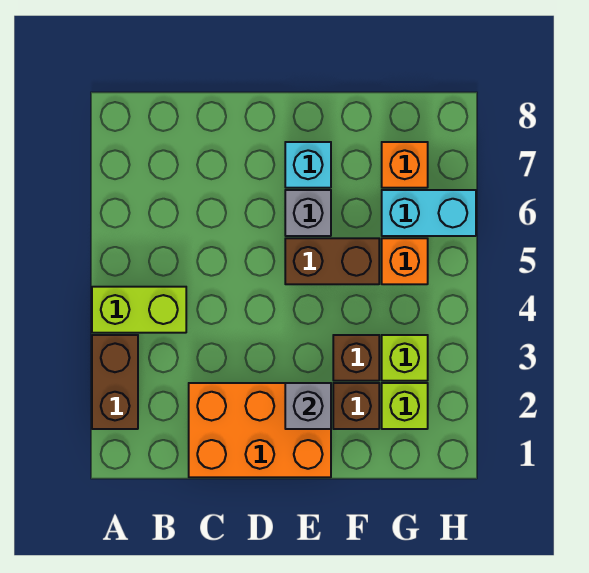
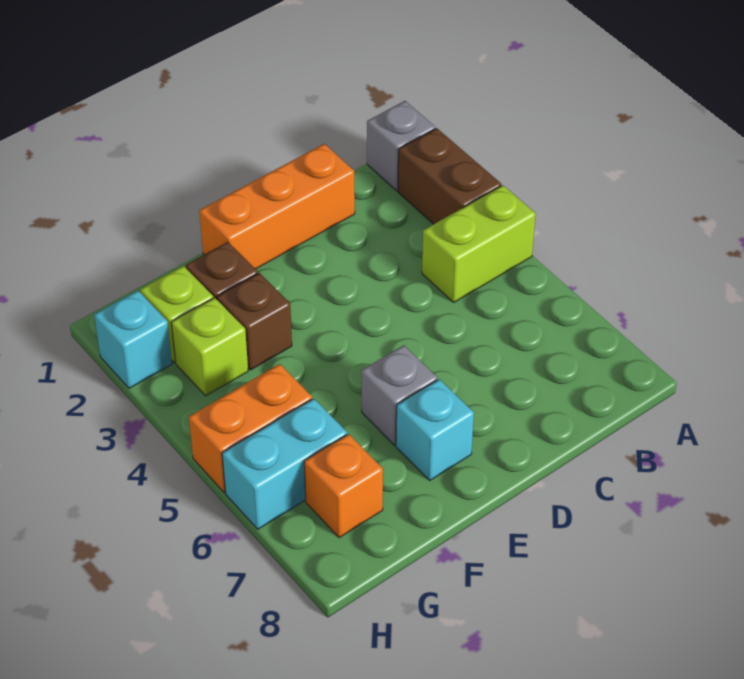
orange 2x3 brick [189,383,331,477] -> orange 1x3 brick [199,144,355,269]
grey 1x1 brick [285,383,331,429] -> grey 1x1 brick moved to [367,101,435,191]
brown 1x2 brick [285,238,379,284] -> none
orange 1x1 brick [382,238,428,284] -> orange 1x2 brick [189,364,312,493]
none -> cyan 1x1 brick [94,291,172,388]

